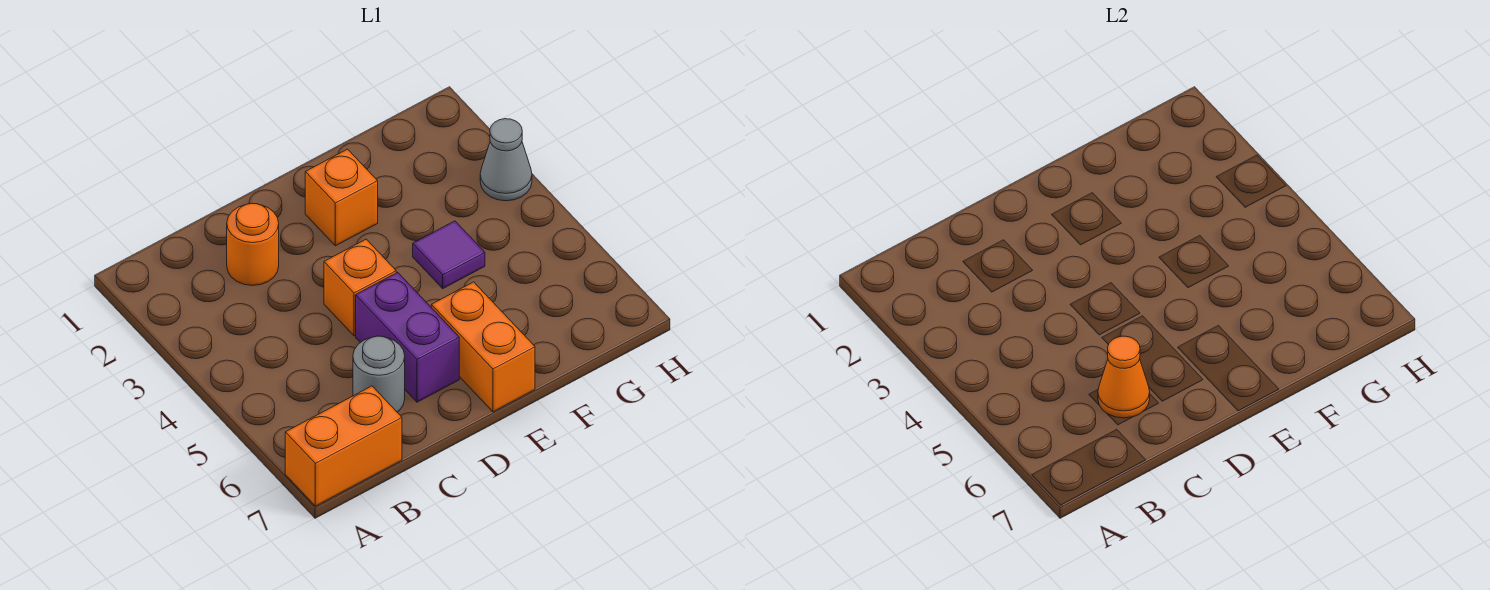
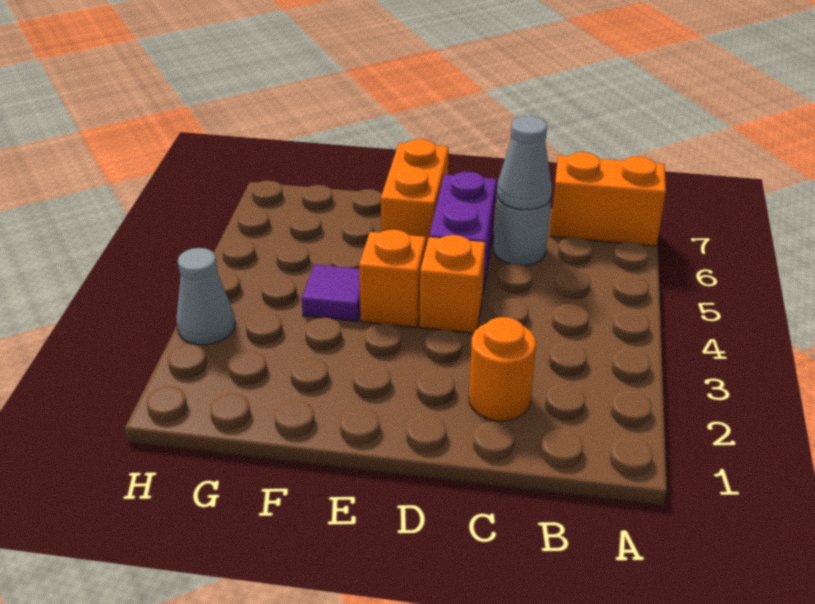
orange 1x1 cone [1098,336,1150,418] -> grey 1x1 cone [497,116,552,210]
orange 1x1 brick [305,149,378,246] -> orange 1x1 brick moved to [359,230,426,327]

